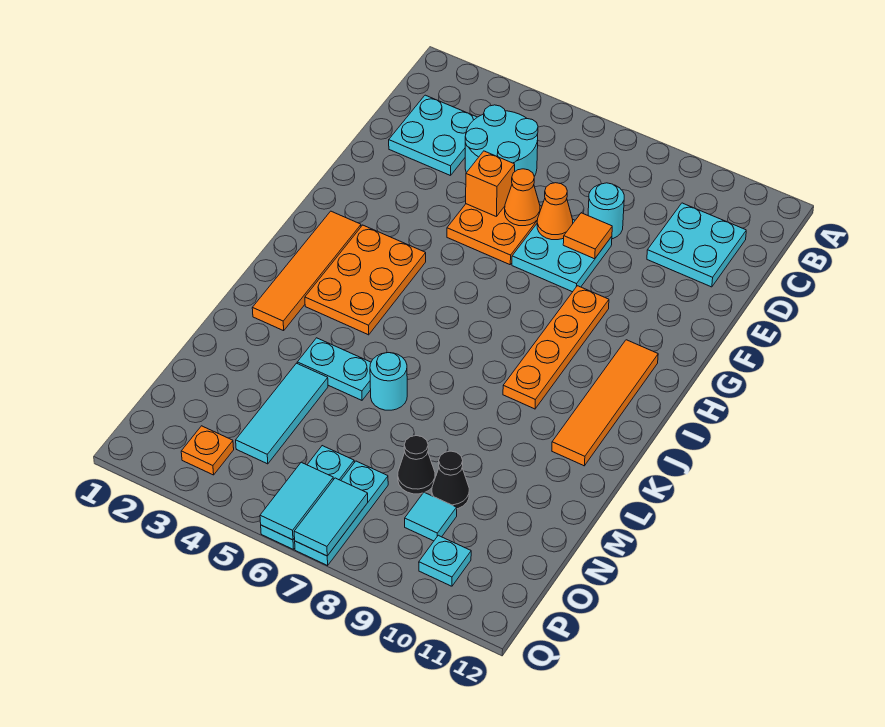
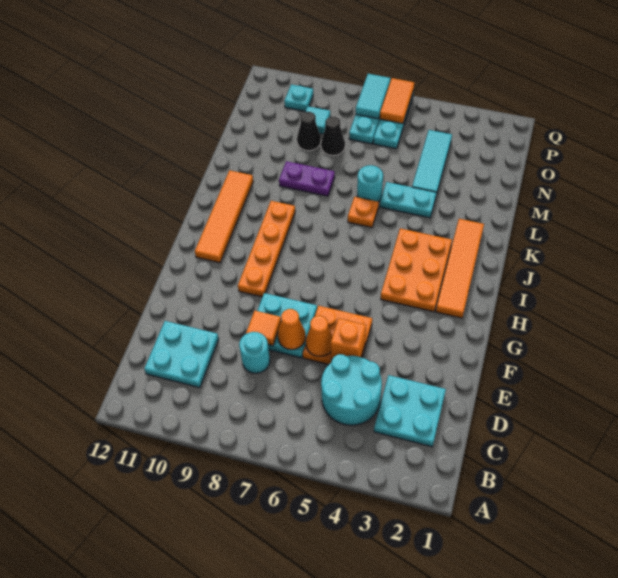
none -> purple 1x2 plate [279,161,335,196]
orange 1x1 plate [181,426,234,475] -> orange 1x1 plate moved to [348,197,379,227]
cyan 1x2 tile [260,462,333,540] -> orange 1x2 tile [380,78,414,124]

